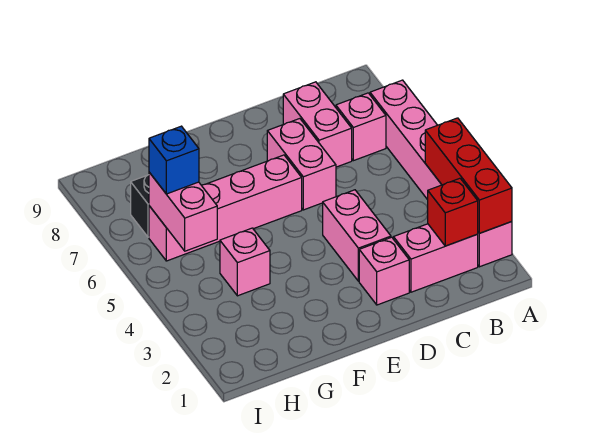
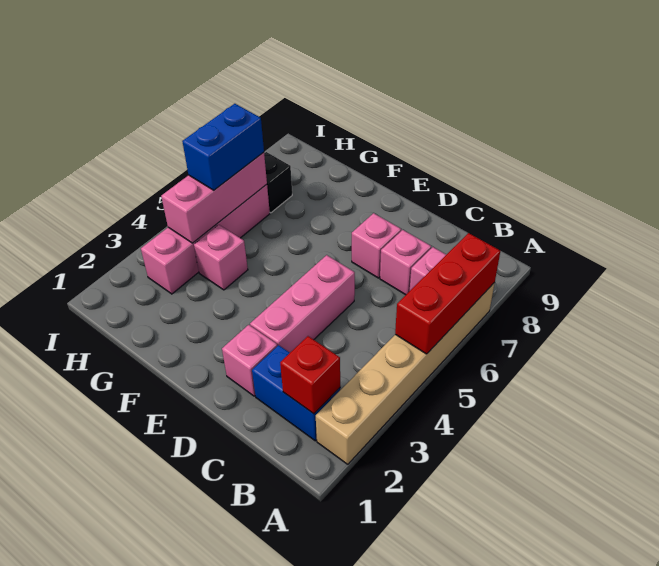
pink 1x6 brick [370,80,512,267] -> tan 1x6 brick [316,283,495,464]
red 1x3 brick [425,118,512,233] -> red 1x3 brick moved to [395,233,500,354]
pink 1x2 brick [393,224,478,292] -> blue 1x2 brick [252,345,340,441]
pink 1x2 brick [283,82,352,167] -> pink 1x1 brick [380,230,431,295]
pink 1x2 brick [323,190,391,281] -> pink 1x3 brick [250,255,355,353]
pink 1x2 brick [267,119,336,210] -> pink 1x1 brick [352,213,401,278]
pink 1x4 brick [149,155,302,261] -> pink 1x4 brick turned to [141,185,270,294]
pink 1x2 brick [149,172,217,251] -> pink 1x3 brick [161,152,267,243]
blue 1x1 brick [149,126,199,194] -> blue 1x2 brick [182,104,264,190]

